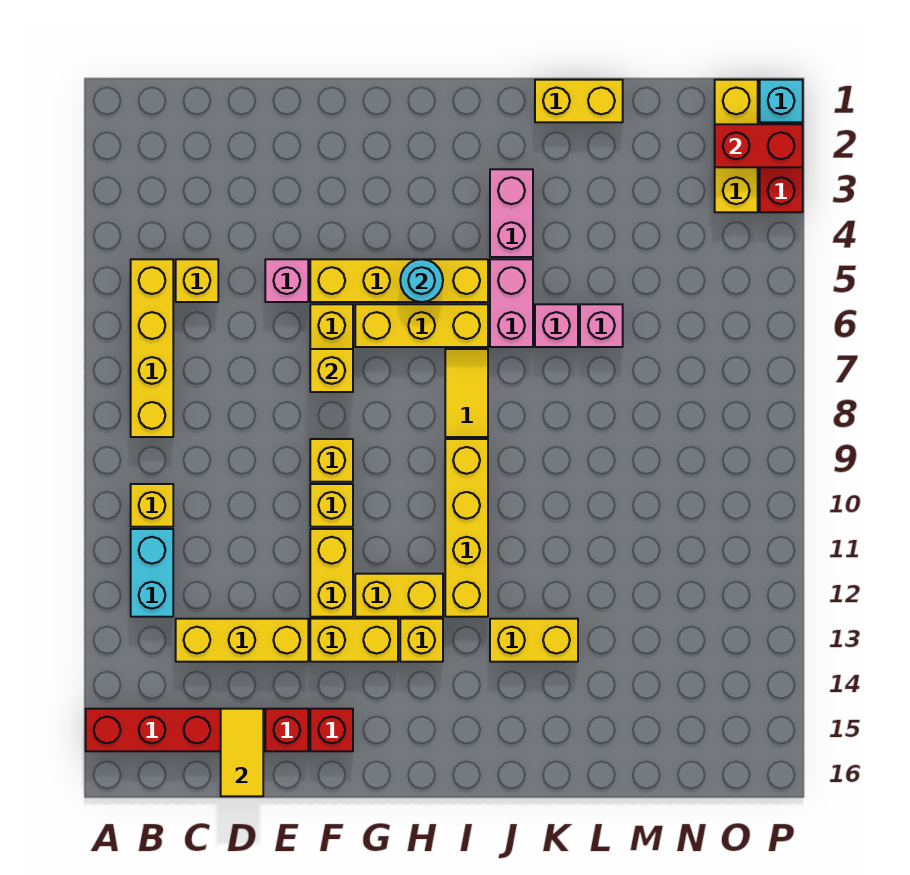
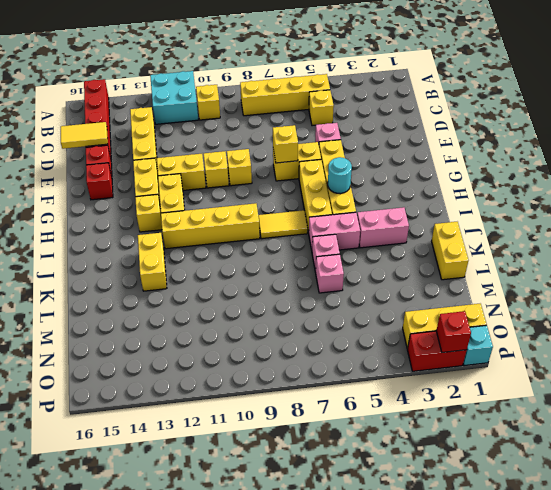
cyan 1x2 brick [131,529,173,617] -> cyan 2x2 brick [150,71,198,124]
red 1x2 brick [715,124,803,167] -> red 1x1 brick [436,311,471,352]

